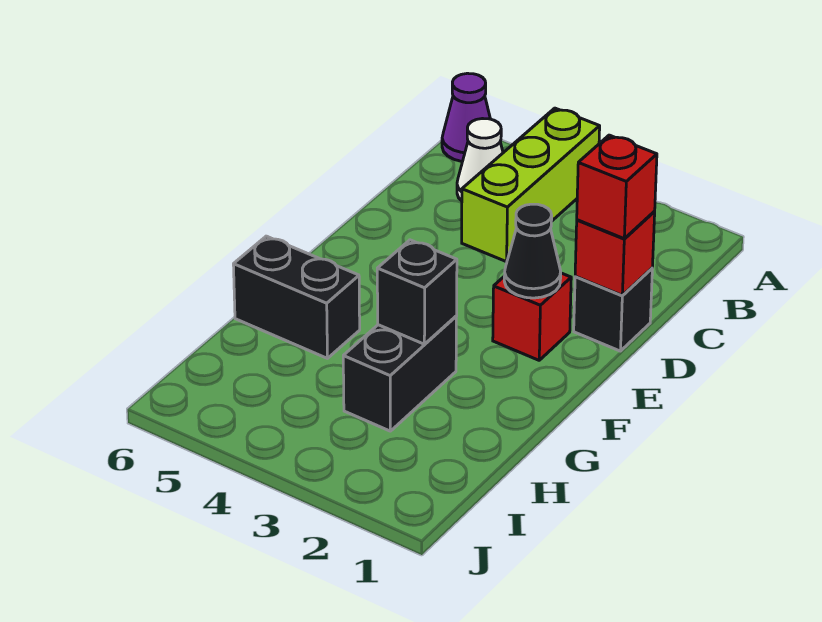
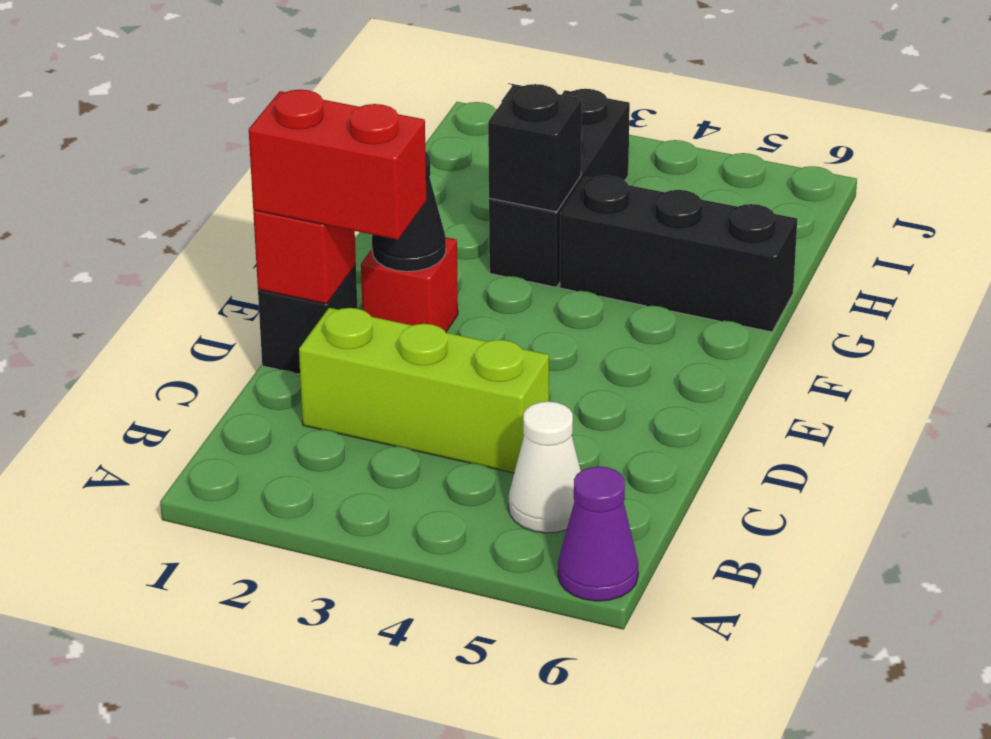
lime 1x3 brick [462,108,600,262] -> lime 1x3 brick turned to [299,308,549,473]
red 1x1 brick [577,135,657,238] -> red 1x2 brick [249,90,427,240]
black 1x2 brick [343,316,457,431] -> black 1x3 brick [489,89,630,287]
black 1x2 brick [233,236,360,358] -> black 1x3 brick [560,176,797,332]

